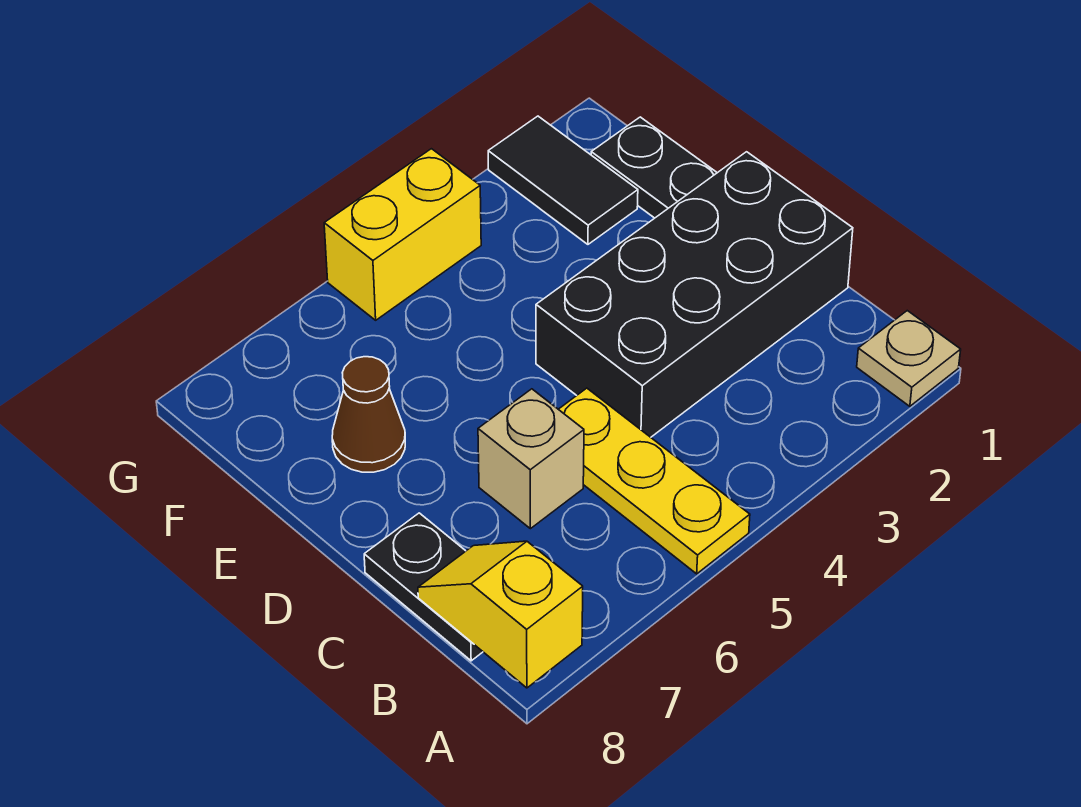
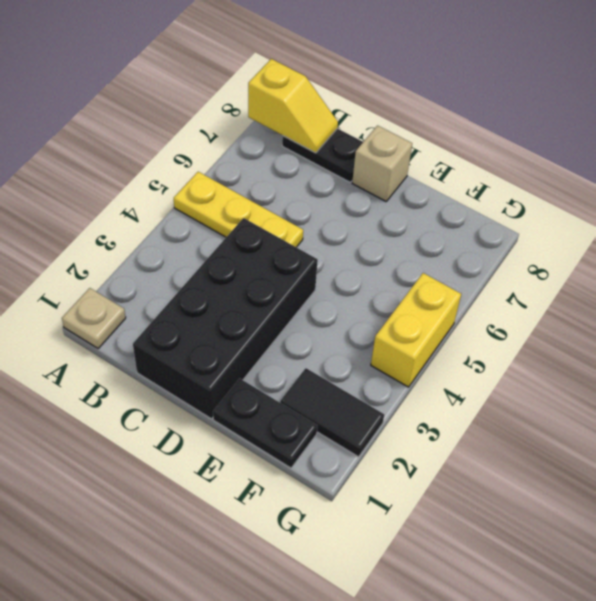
tan 1x1 brick [478,389,584,529] -> tan 1x1 brick moved to [352,126,412,201]
brown 1x1 cone [332,357,405,472] -> none

